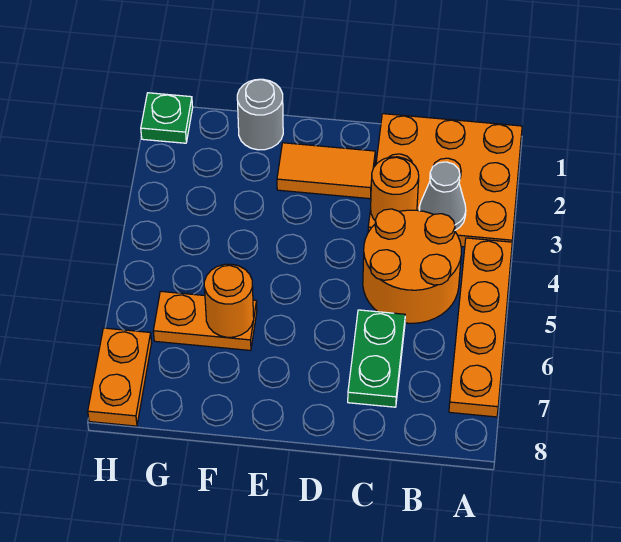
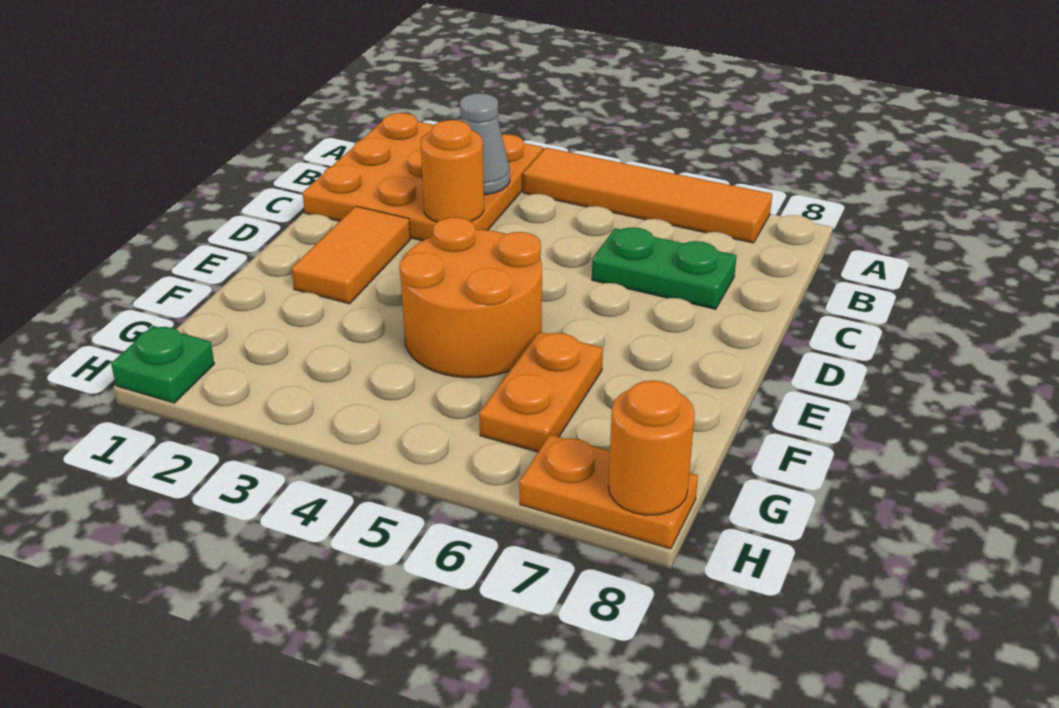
orange 1x4 plate [449,238,512,417] -> orange 1x4 tile [523,148,772,243]
orange 2x2 round brick [363,209,461,323] -> orange 2x2 round brick moved to [400,217,542,378]
grey 1x1 round brick [237,79,283,150] -> none
orange 1x1 round brick [204,264,254,337] -> orange 1x1 round brick moved to [608,380,695,515]

